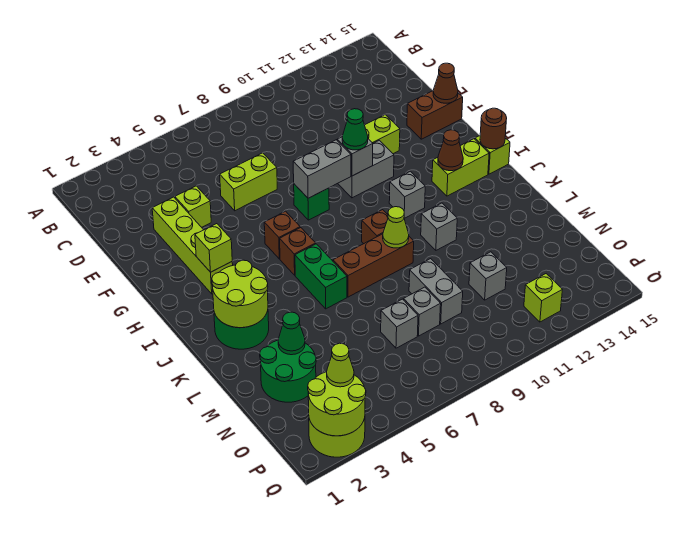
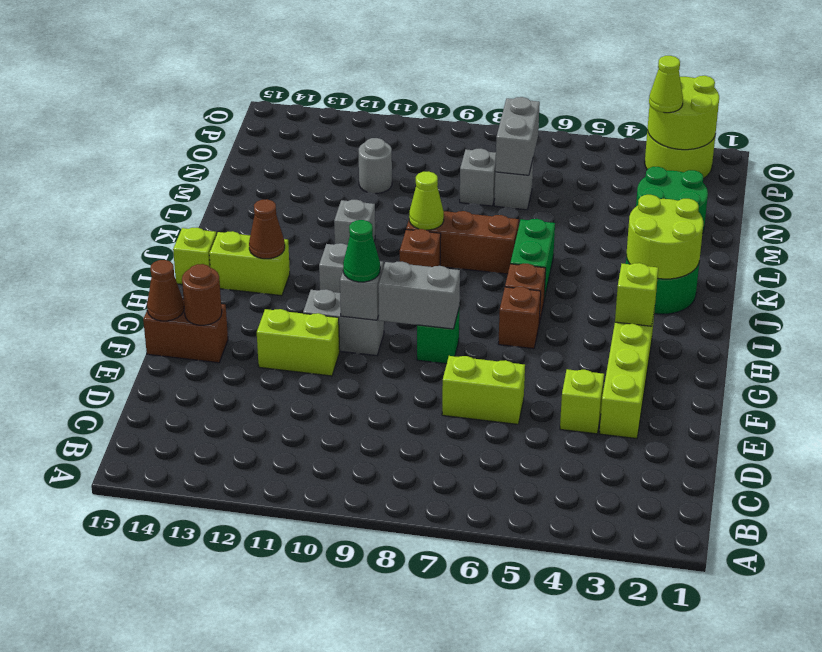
brown 1x1 round brick [480,108,507,149] -> brown 1x1 round brick moved to [182,264,222,325]
green 1x1 cone [278,312,305,355] -> none
grey 1x2 brick [409,259,463,324] -> grey 1x2 brick moved to [495,97,540,175]
grey 1x1 brick [469,252,507,300] -> grey 1x1 round brick [359,138,392,193]
lime 1x1 brick [524,274,562,322] -> none

